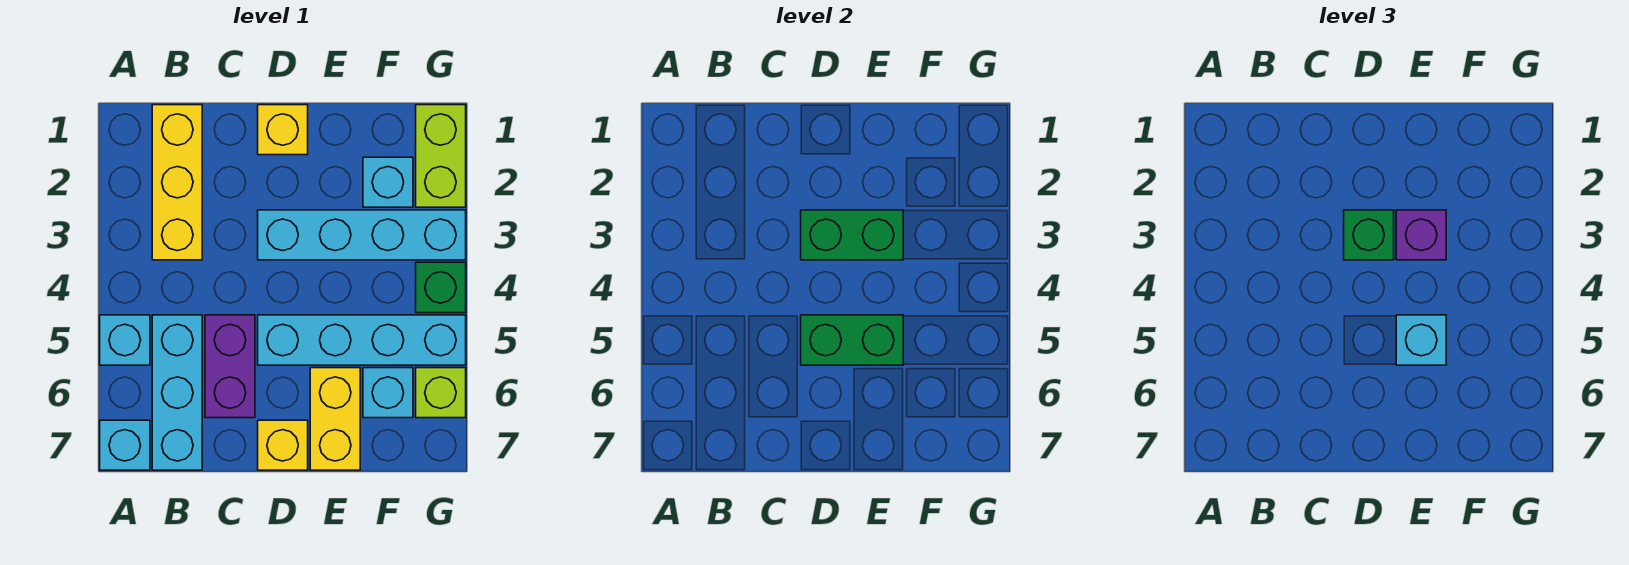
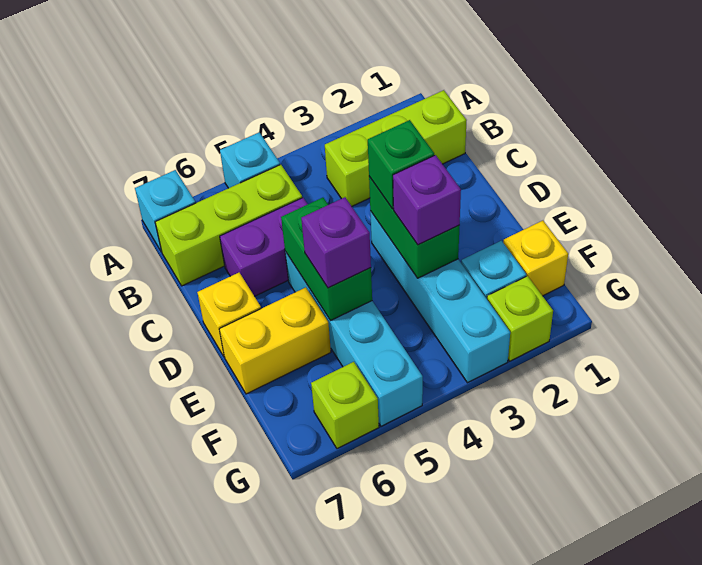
yellow 1x3 brick [152,105,202,260] -> lime 1x3 brick [325,90,467,206]
cyan 1x3 brick [152,315,202,470] -> lime 1x3 brick [155,165,302,286]
yellow 1x1 brick [258,105,308,155] -> yellow 1x1 brick moved to [503,221,568,296]
cyan 1x1 brick [1396,315,1446,365] -> purple 1x1 brick [301,197,371,288]
cyan 1x1 brick [363,368,413,418] -> none
lime 1x2 brick [416,105,466,207] -> lime 1x1 brick [487,276,553,361]
green 1x1 brick [416,262,466,313] -> none

